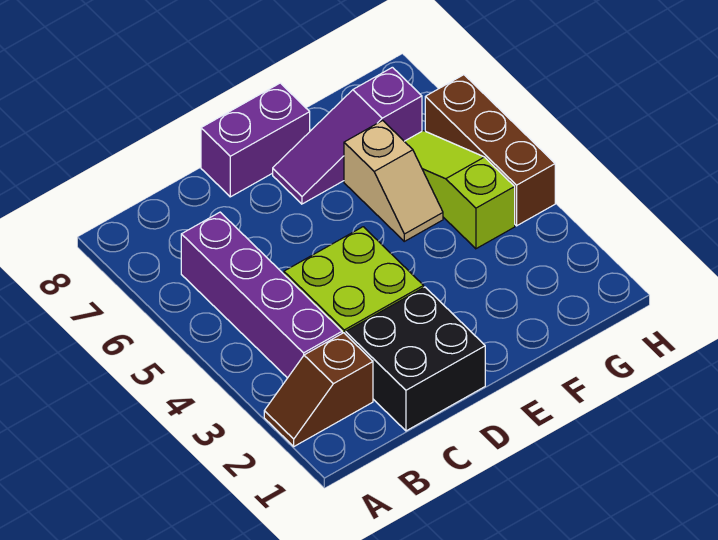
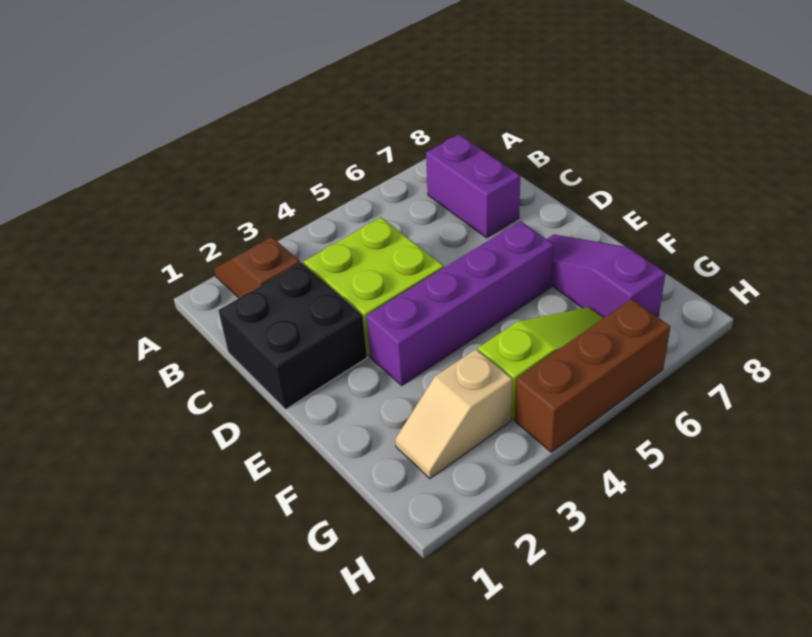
purple 1x4 brick [181,212,342,378] -> purple 1x4 brick moved to [366,221,554,385]
purple 1x2 brick [201,83,310,197] -> purple 1x2 brick moved to [426,135,520,238]
tan 1x2 slope [344,120,443,241] -> tan 1x2 slope moved to [395,349,512,479]

